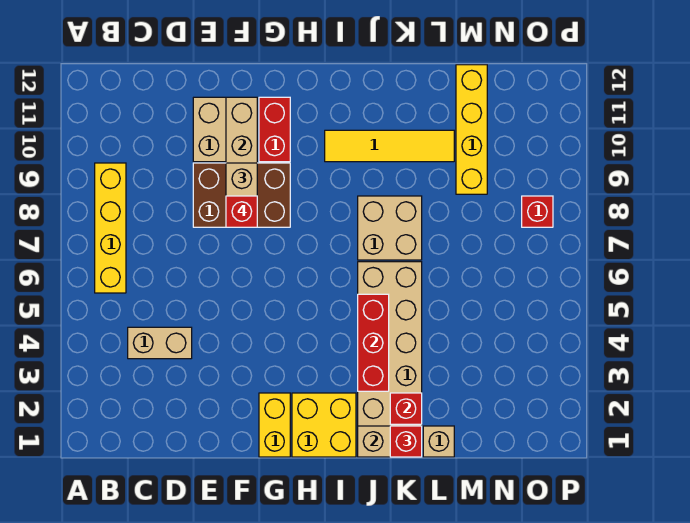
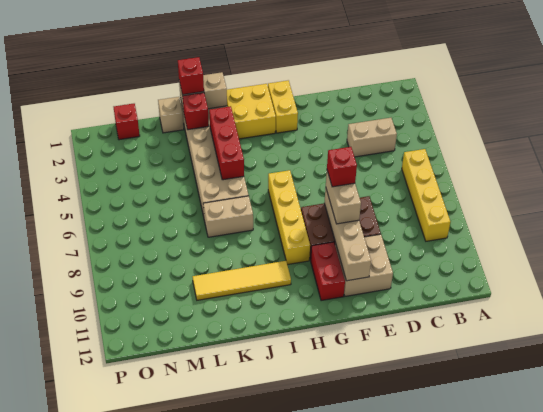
tan 2x2 brick [358,196,422,260] -> tan 1x2 brick [203,196,253,237]
yellow 1x4 brick [456,65,487,194] -> yellow 1x4 brick moved to [268,170,310,265]
red 1x1 brick [522,196,553,227] -> red 1x1 brick moved to [114,104,140,140]

